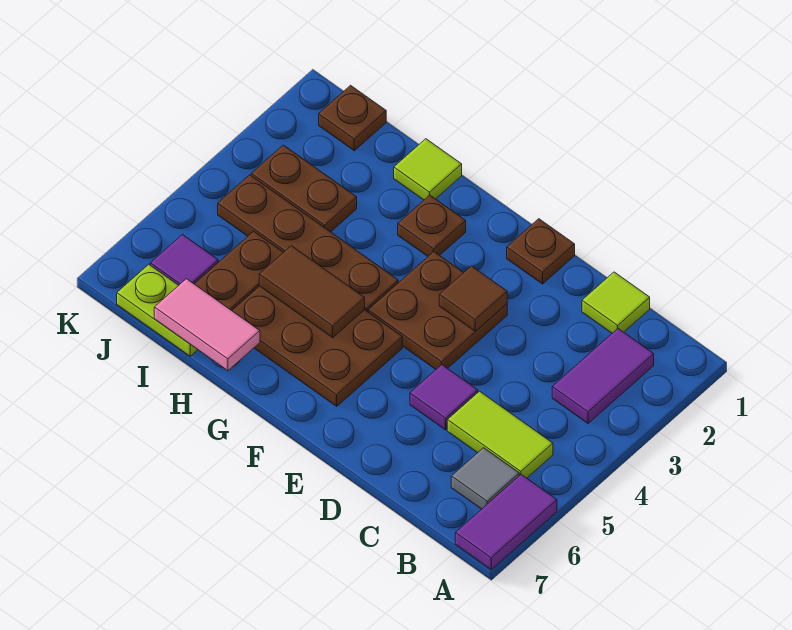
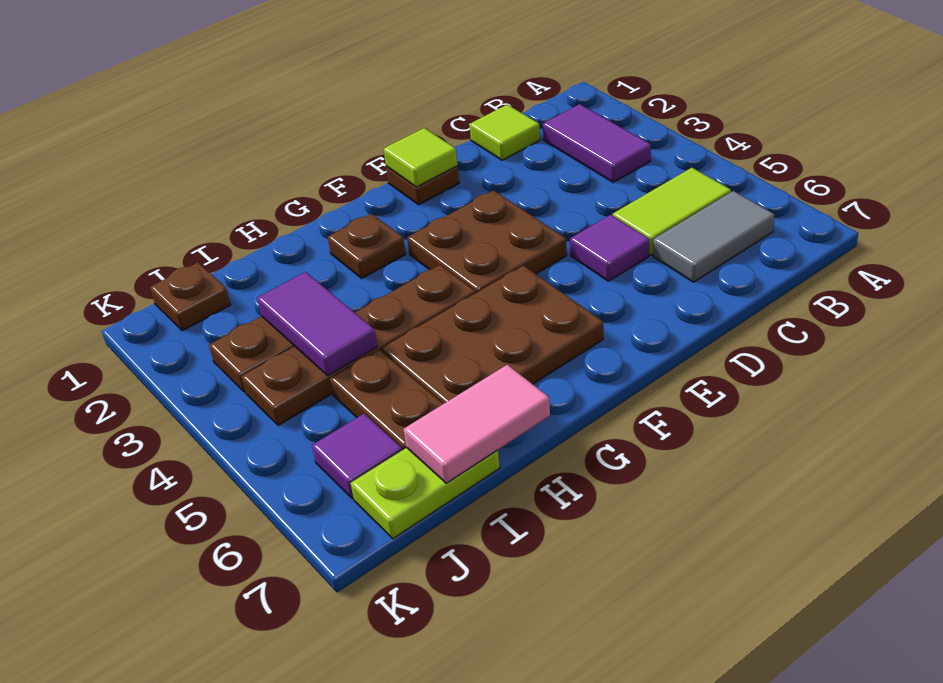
purple 1x2 tile [455,475,557,569] -> purple 1x2 tile moved to [257,272,377,376]
grey 1x1 tile [451,448,519,509] -> grey 1x2 tile [653,191,775,282]
brown 1x1 tile [439,266,507,331] -> none
brown 1x2 tile [259,246,365,338] -> none
lime 1x1 tile [394,139,462,200] -> lime 1x1 tile moved to [384,128,457,187]

